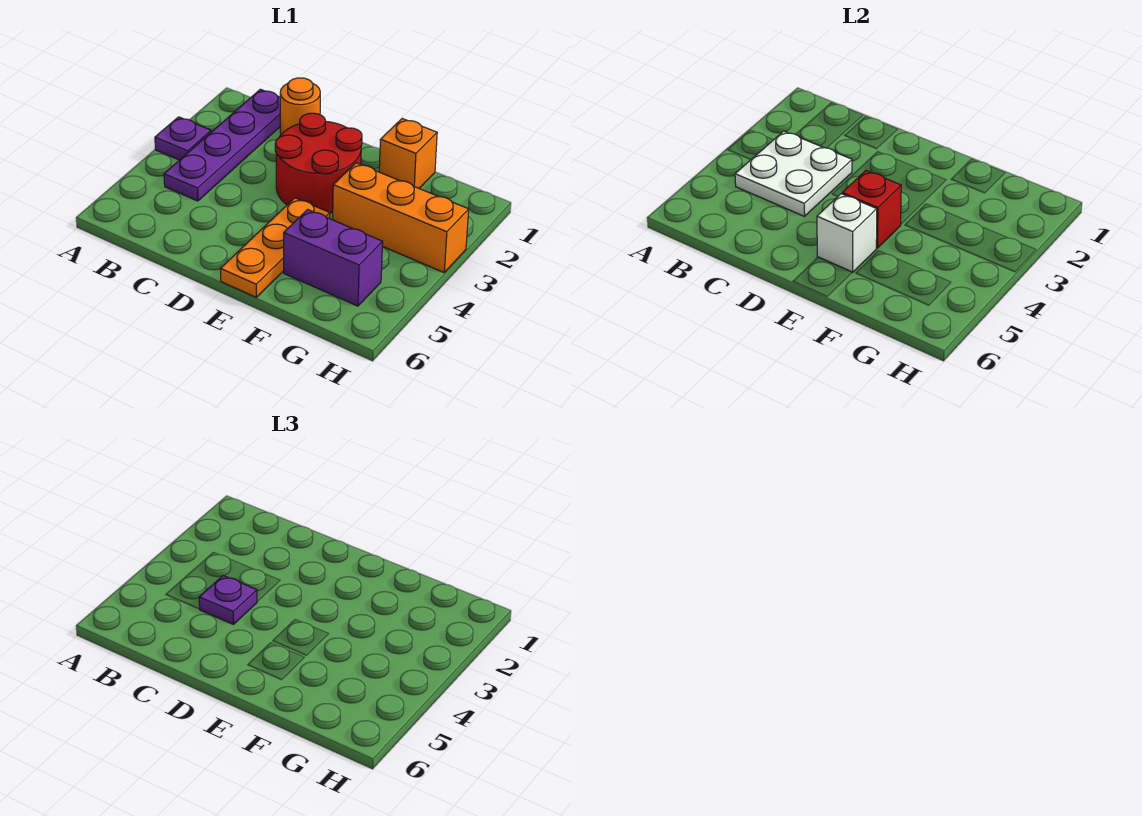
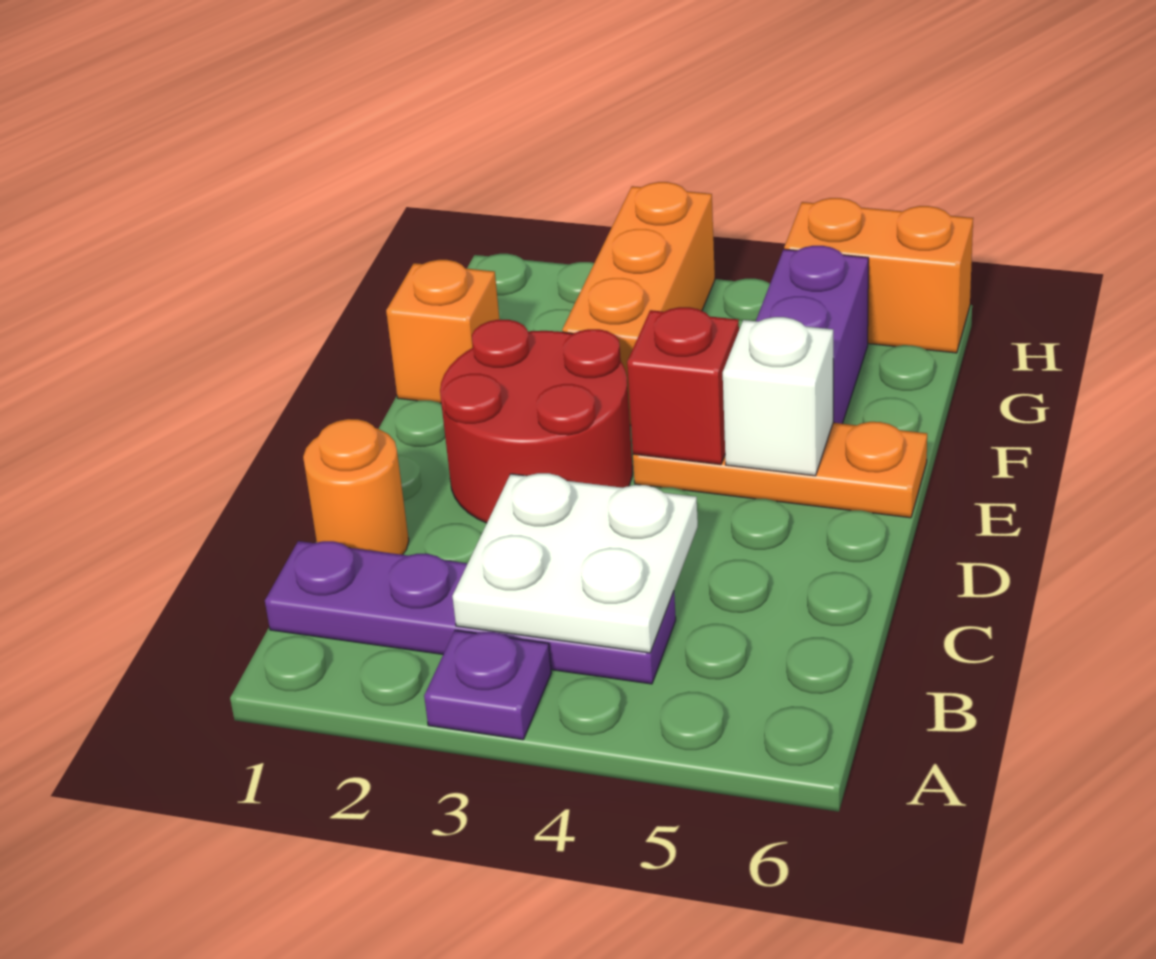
purple 1x1 plate [199,576,257,624] -> none
none -> orange 1x2 brick [784,198,973,353]

